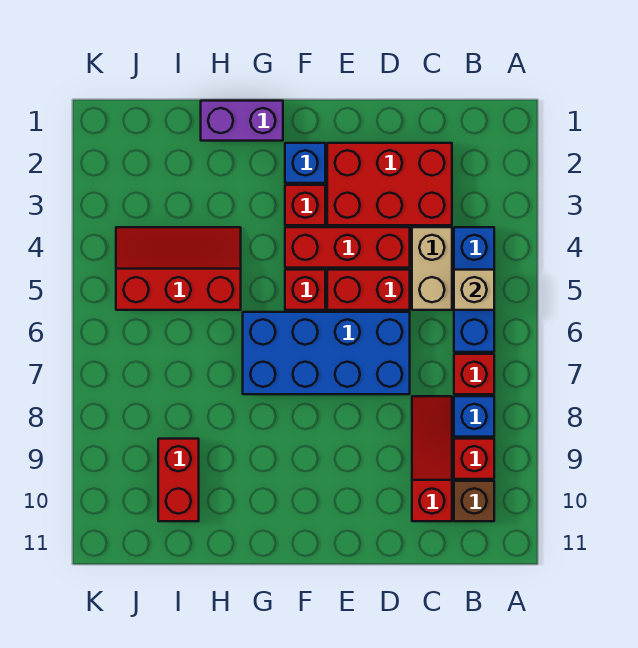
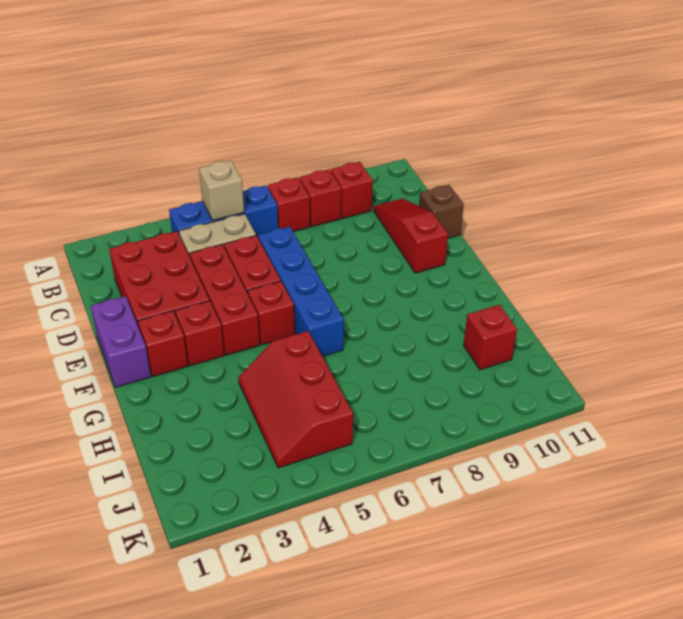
blue 1x1 brick [454,396,494,437] -> red 1x1 brick [299,170,341,227]
brown 1x1 brick [454,481,494,521] -> brown 1x1 brick moved to [419,185,464,238]
red 1x3 slope [412,396,452,521] -> red 1x3 slope turned to [374,198,448,273]
blue 2x4 brick [243,312,410,394] -> blue 1x4 brick [258,227,344,357]
blue 1x1 brick [285,143,325,183] -> red 1x1 brick [138,311,188,377]
purple 1x2 brick [201,101,283,141] -> purple 1x2 brick moved to [91,296,151,388]
red 1x2 brick [158,439,199,521] -> red 1x1 brick [463,305,517,370]

